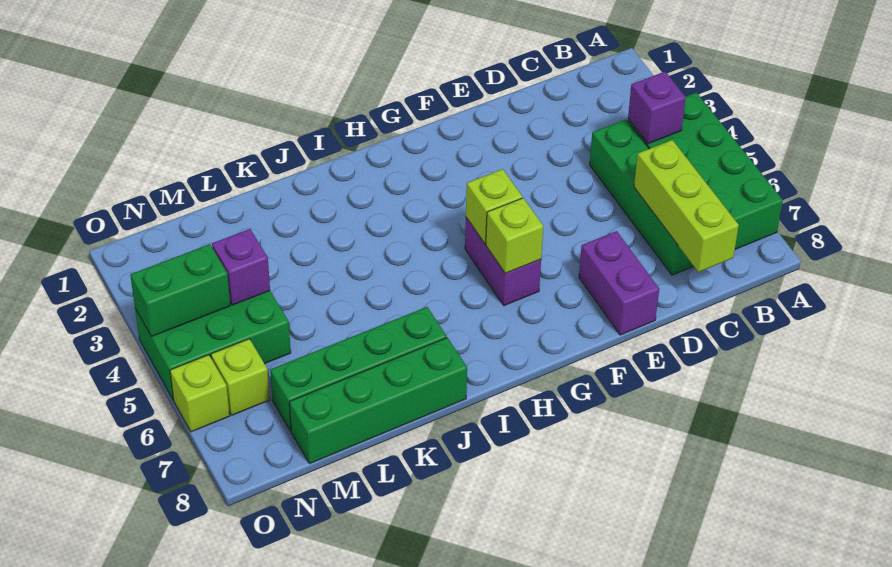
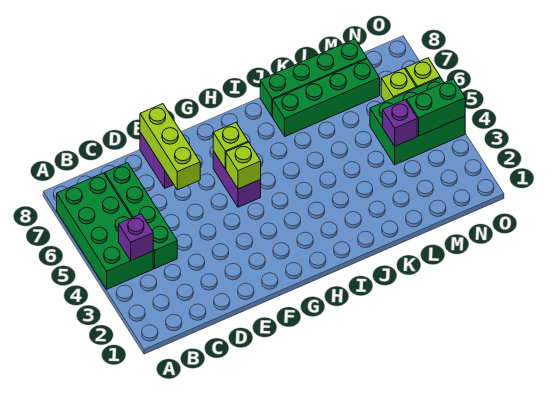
lime 1x3 brick [634,140,739,272] -> lime 1x3 brick moved to [140,104,200,190]

